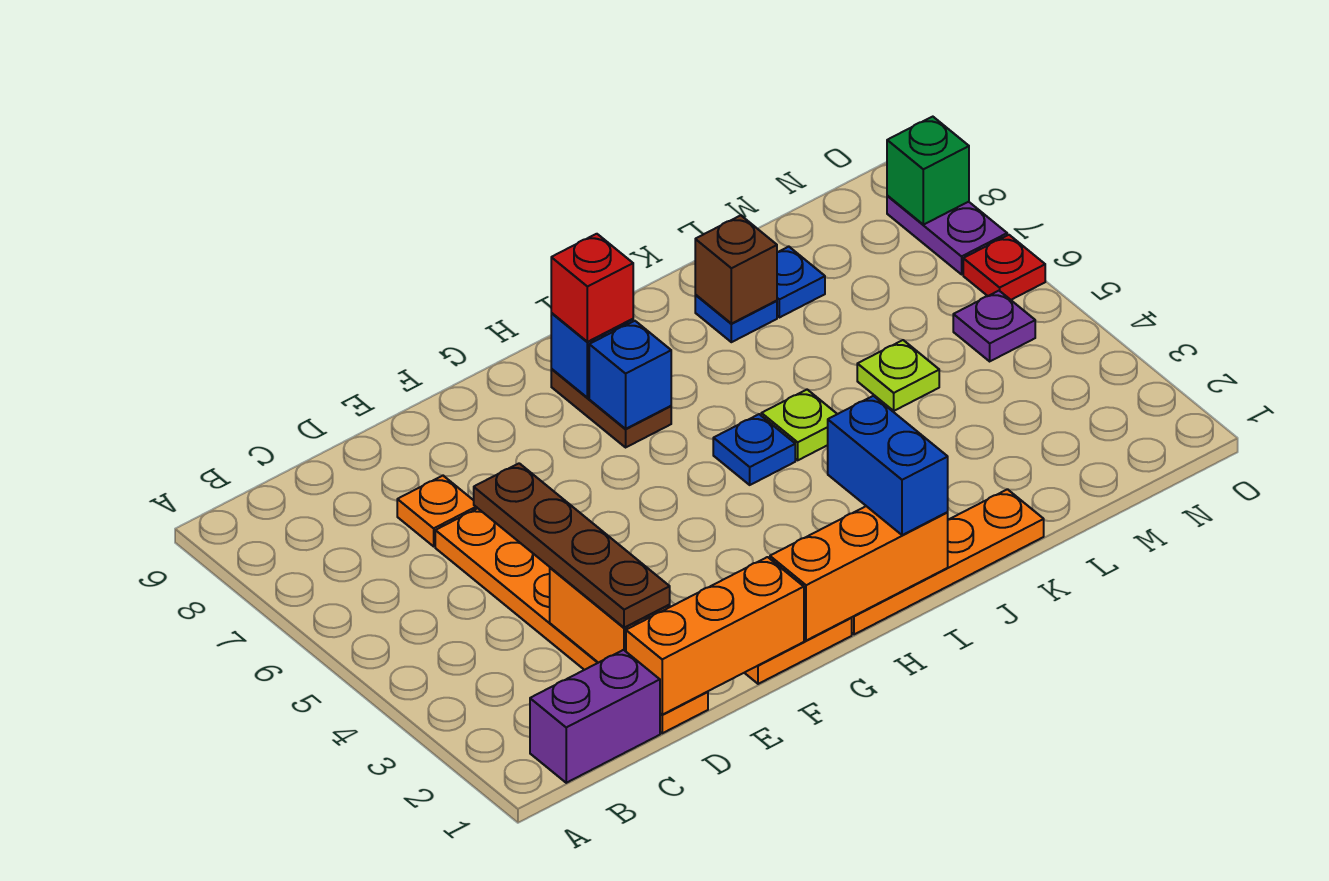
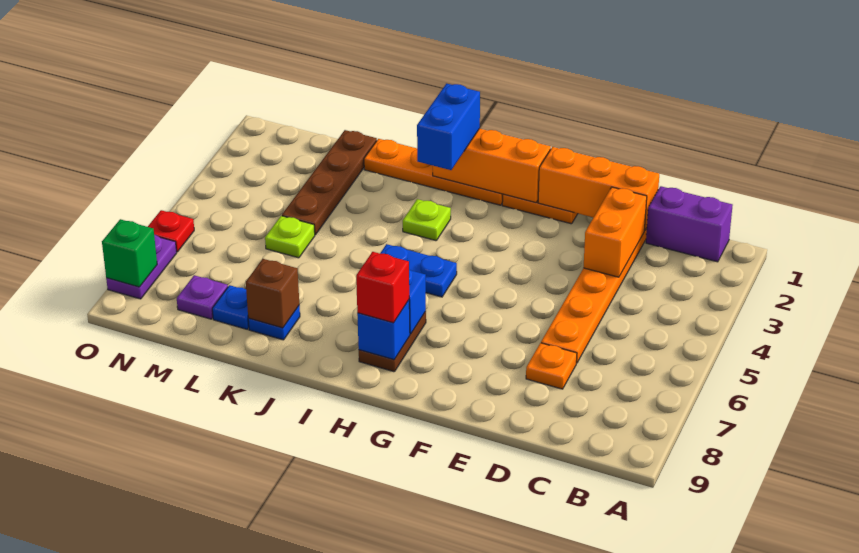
brown 1x4 plate [474,463,670,628] -> brown 1x4 plate moved to [282,130,377,235]
blue 1x1 plate [713,414,795,485] -> blue 1x2 plate [380,244,457,297]
lime 1x1 plate [761,390,837,460] -> lime 1x1 plate moved to [403,199,451,241]
purple 1x1 plate [953,291,1035,361] -> purple 1x1 plate moved to [177,275,228,319]

